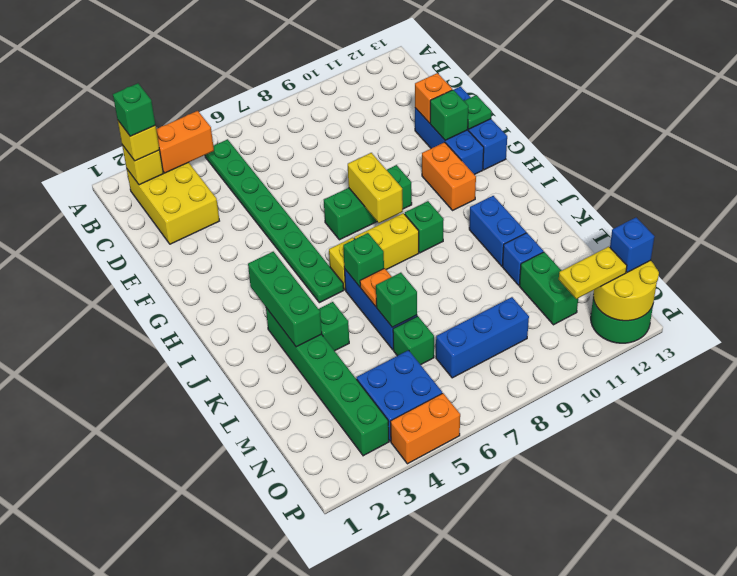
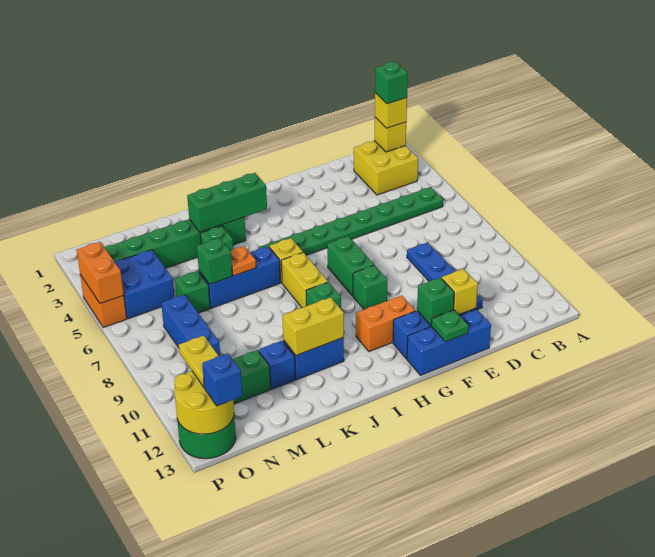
yellow 2x3 brick [127,162,219,244] -> yellow 2x2 brick [354,141,418,195]
orange 1x2 brick [156,111,214,173] -> orange 1x2 brick moved to [77,242,124,304]
none -> blue 1x4 plate [407,242,483,310]
orange 1x1 brick [415,73,452,123] -> yellow 1x1 brick [441,269,478,315]
yellow 1x2 brick [348,153,403,223] -> yellow 1x2 brick moved to [282,297,344,355]
green 1x1 brick [343,233,384,287] -> none

